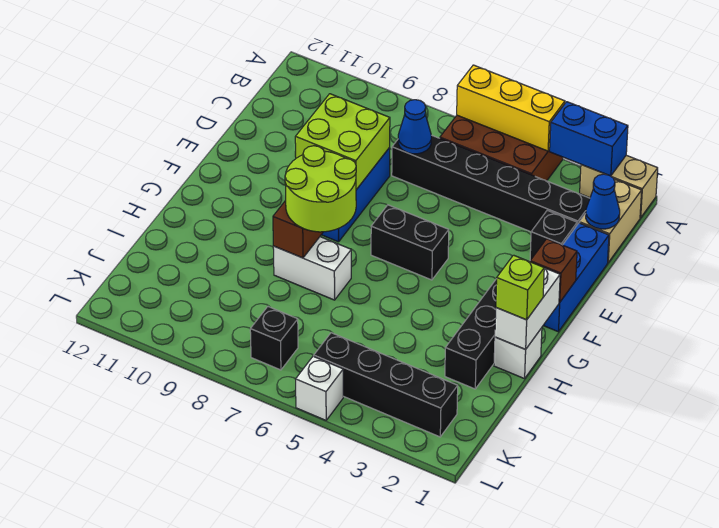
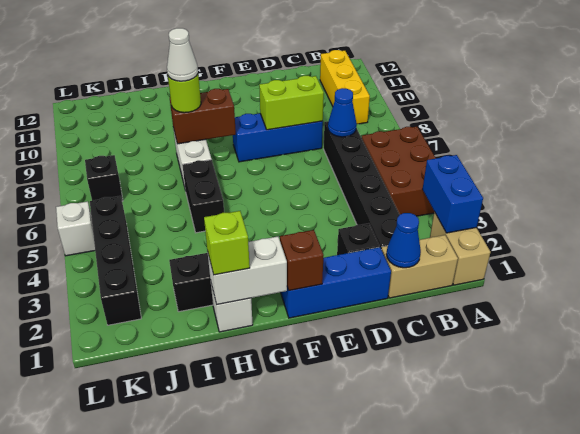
yellow 1x3 brick [457,65,565,151] -> yellow 1x3 brick moved to [320,50,370,124]
lime 2x2 brick [295,94,390,190] -> lime 1x2 brick [259,76,324,130]
black 1x2 brick [371,205,449,280] -> black 1x2 brick moved to [182,160,224,233]
lime 2x2 round brick [285,146,356,232] -> lime 1x1 round brick [168,74,201,113]
none -> white 1x1 cone [167,28,198,81]

